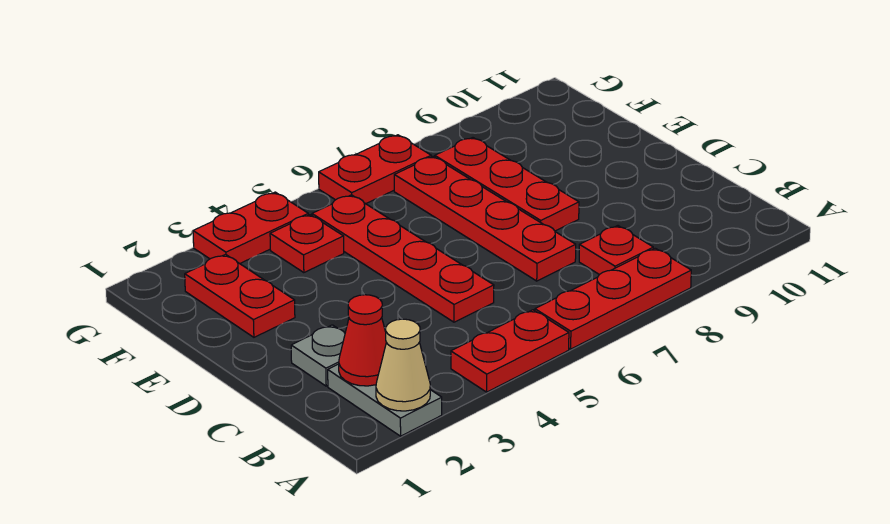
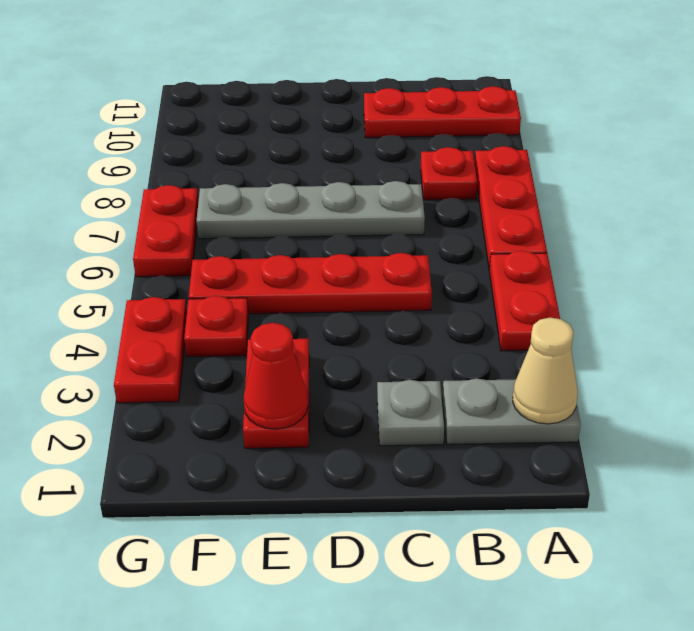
red 1x1 cone [339,295,386,386] -> red 1x1 cone moved to [243,323,308,429]
red 1x4 plate [394,156,576,281] -> grey 1x4 plate [197,181,425,239]
red 1x3 plate [435,138,579,231] -> red 1x3 plate moved to [364,86,521,138]
red 1x2 plate [185,254,295,337] -> red 1x2 plate turned to [243,339,309,448]

